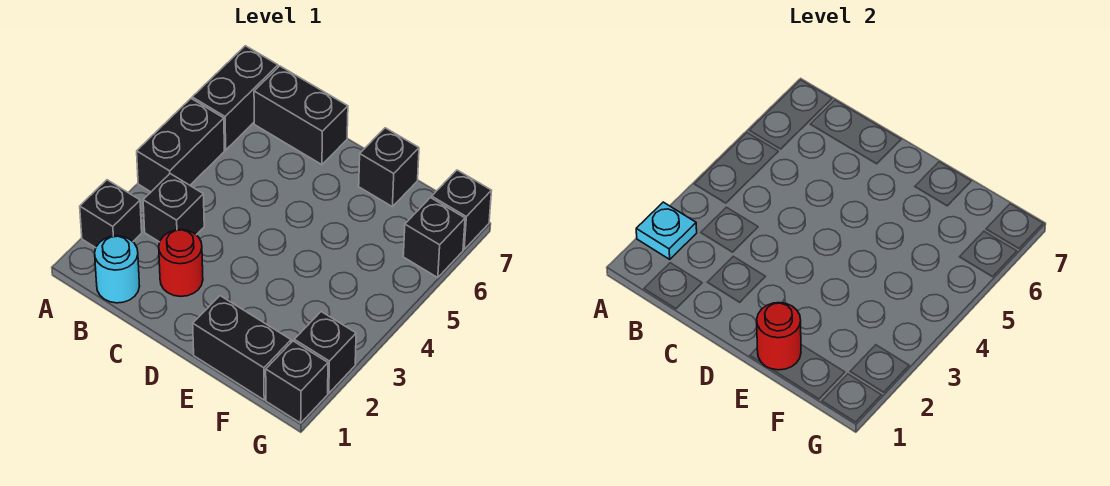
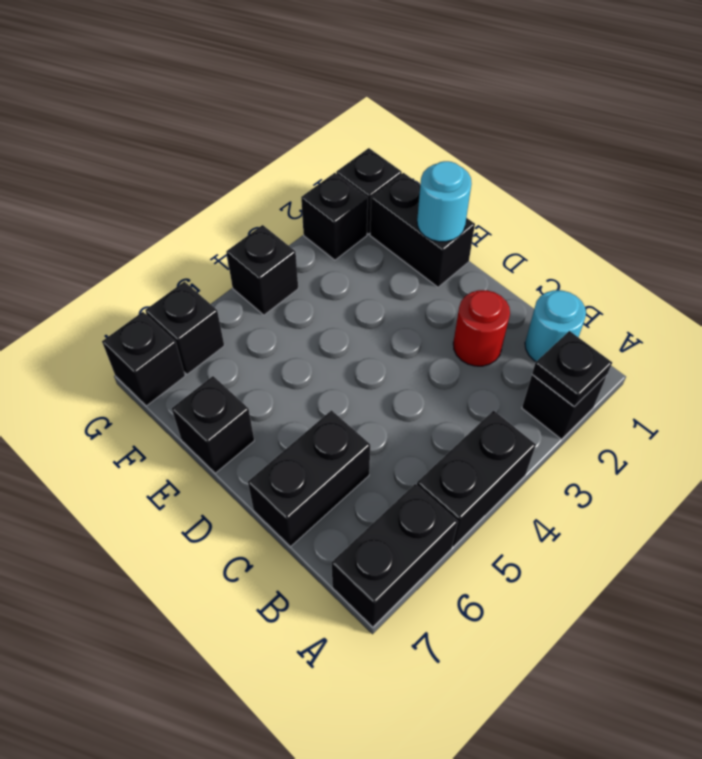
cyan 1x1 plate [636,202,697,259] -> black 1x1 plate [532,331,612,406]
black 1x1 brick [143,174,204,242] -> black 1x1 brick moved to [226,225,298,315]
black 1x2 brick [254,66,348,165] -> black 1x2 brick turned to [248,410,370,547]
red 1x1 round brick [757,303,801,370] -> cyan 1x1 round brick [417,161,472,242]

